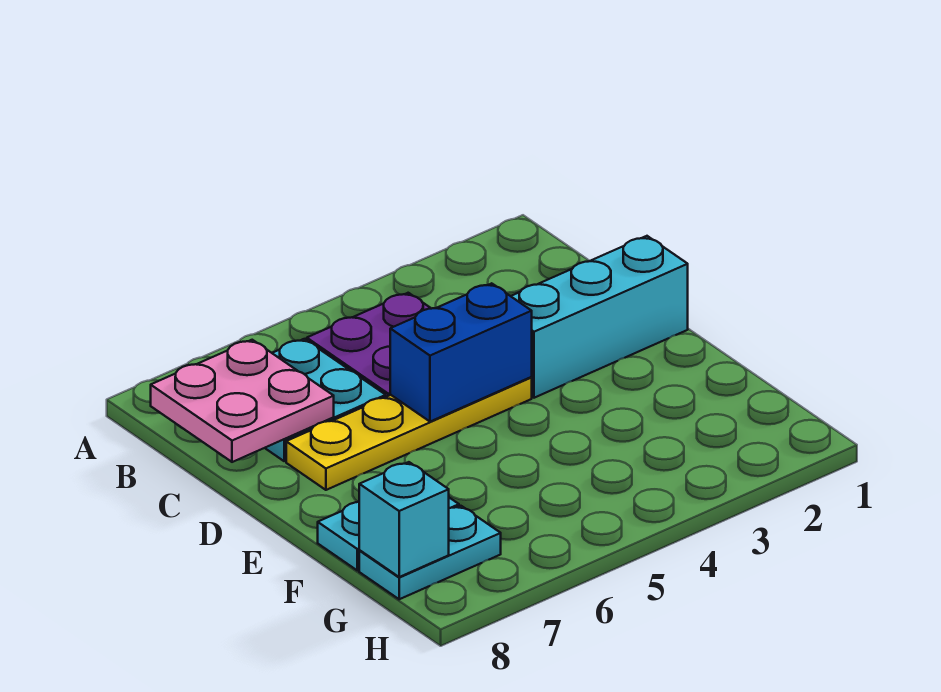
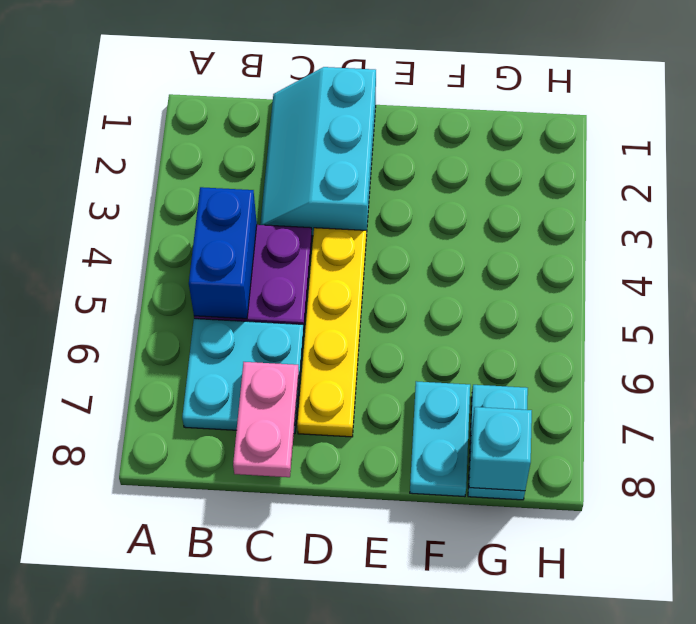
pink 2x2 plate [151,340,334,462] -> pink 1x2 plate [233,362,299,477]
blue 1x2 brick [390,283,532,422] -> blue 1x2 brick moved to [189,187,257,319]

